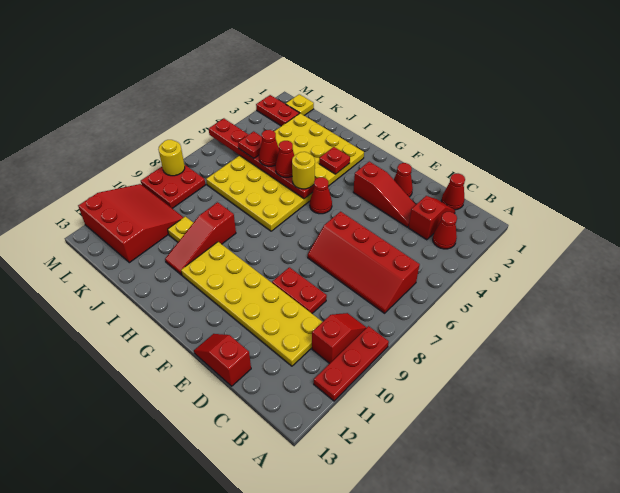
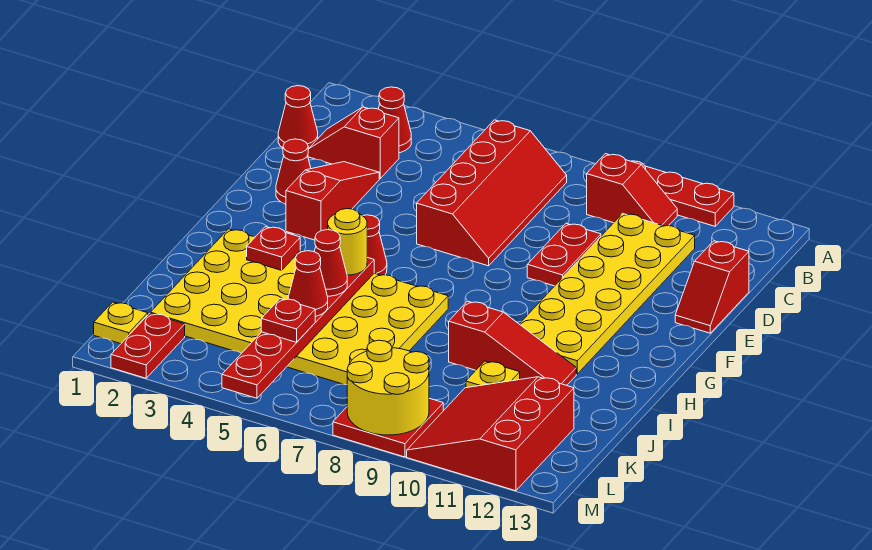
red 1x2 slope [312,313,367,363] -> red 1x2 slope turned to [587,154,677,226]
yellow 1x1 round brick [158,140,185,176] -> yellow 2x2 round brick [347,340,429,435]

